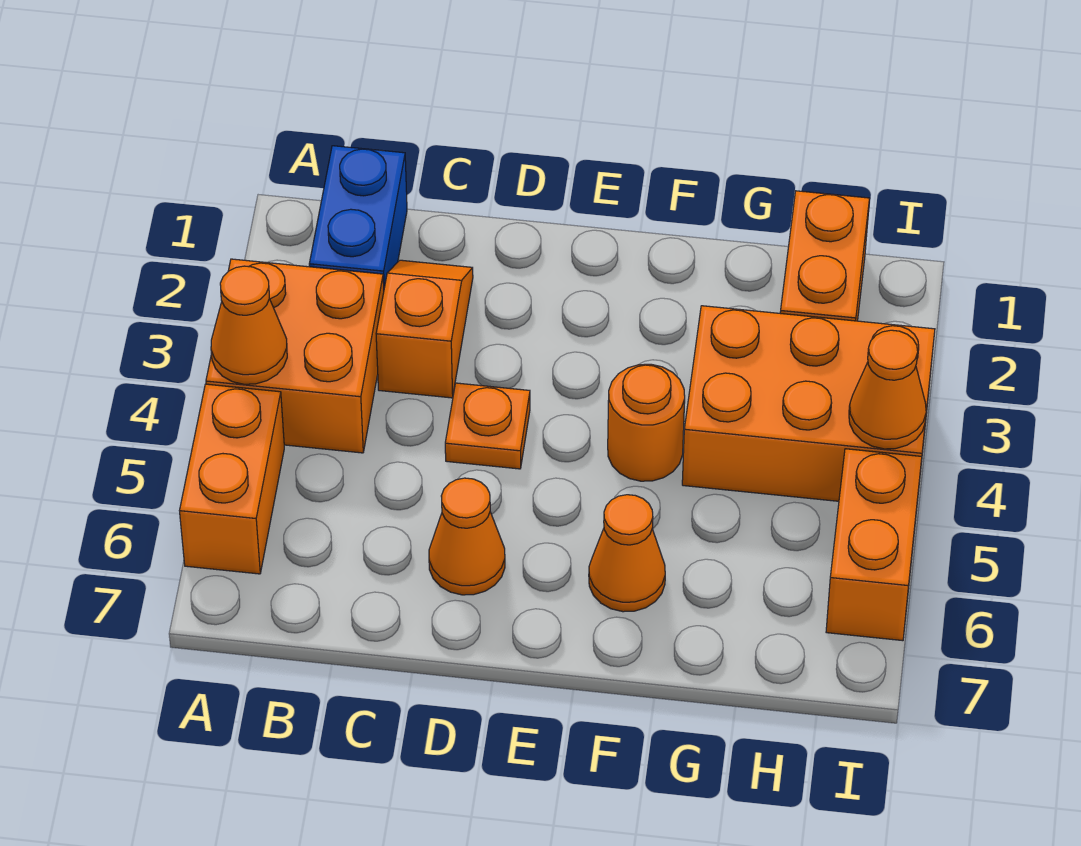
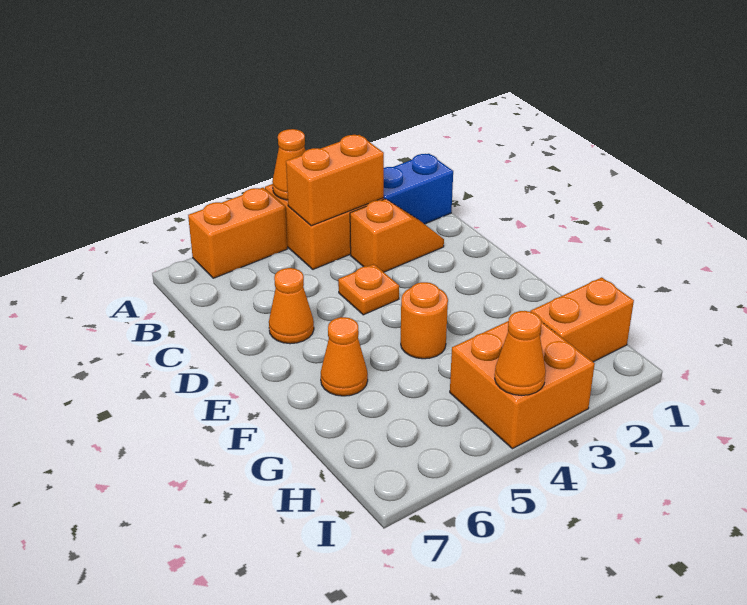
orange 2x3 brick [682,306,935,501] -> orange 2x2 brick [450,321,595,449]
orange 1x2 brick [826,449,922,641] -> orange 1x2 brick moved to [286,135,384,226]

